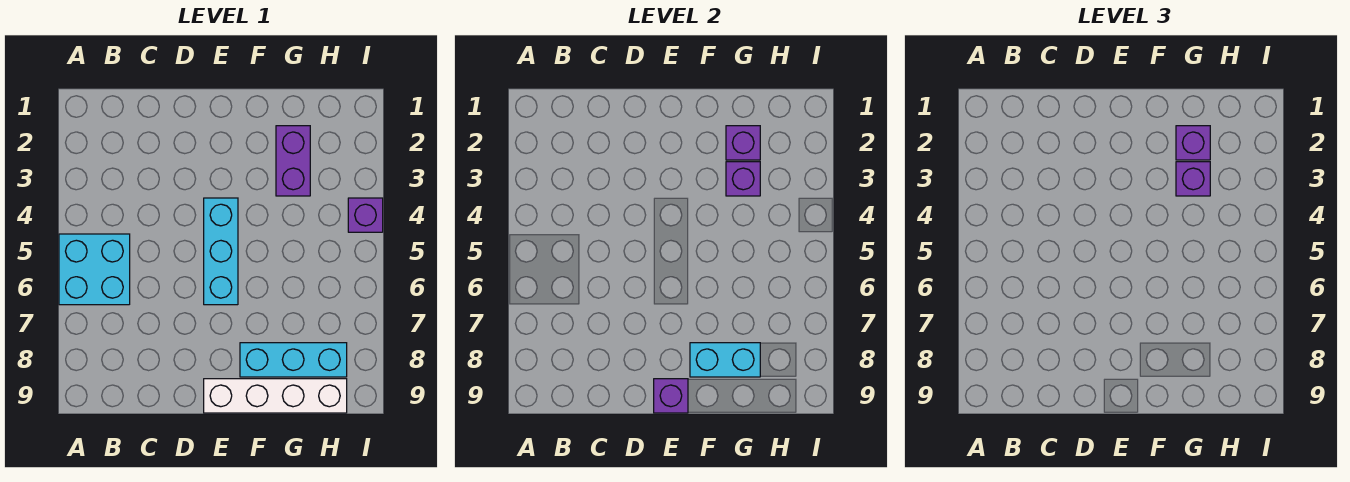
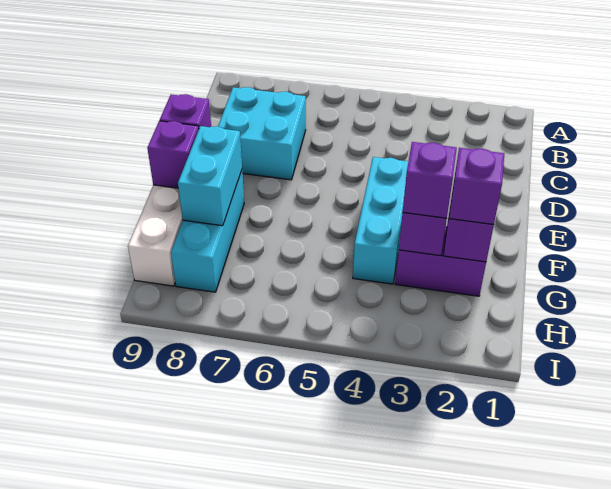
cyan 2x2 brick [59,234,130,305] -> cyan 2x2 brick moved to [218,87,306,180]
cyan 1x3 brick [204,198,238,305] -> cyan 1x3 brick turned to [353,157,408,284]
purple 1x1 brick [348,198,383,232] -> purple 1x1 brick moved to [147,121,199,188]

